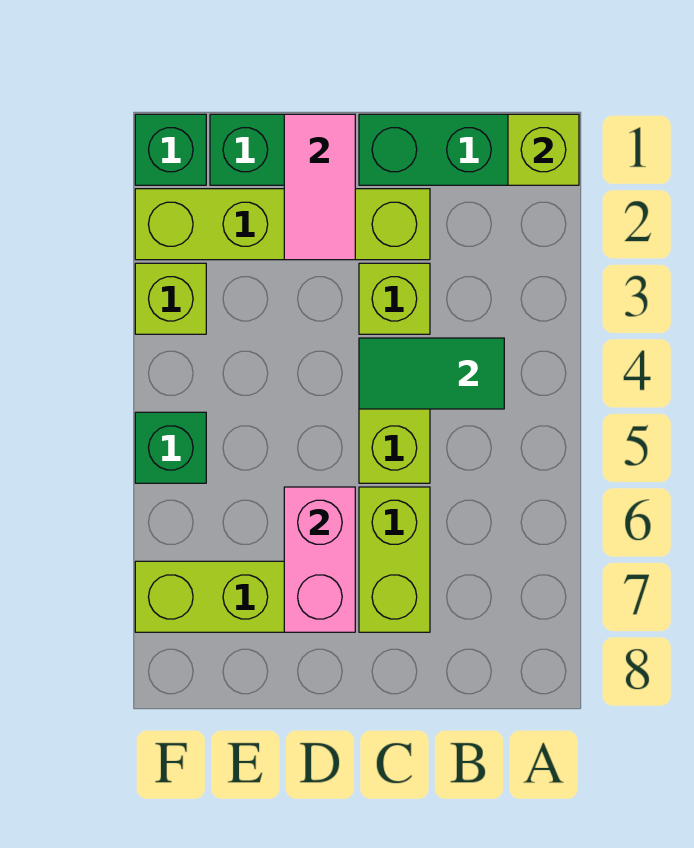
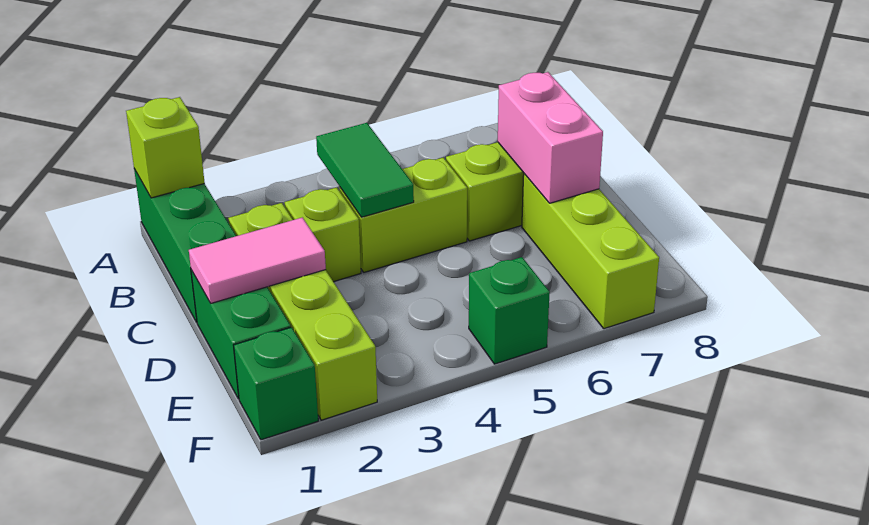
pink 1x2 brick [284,487,355,632] -> pink 1x2 brick turned to [498,72,603,203]
lime 1x1 brick [135,263,206,334] -> none

